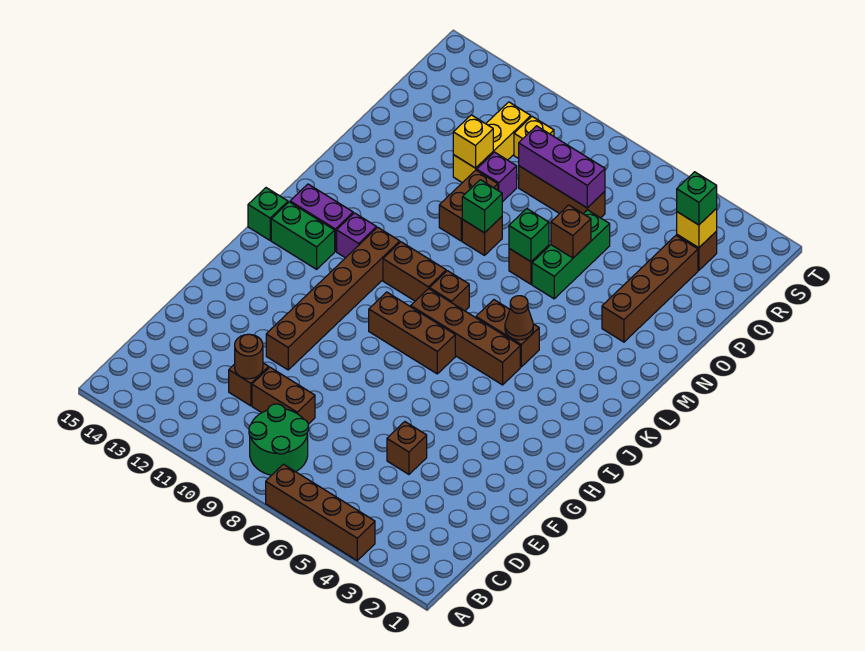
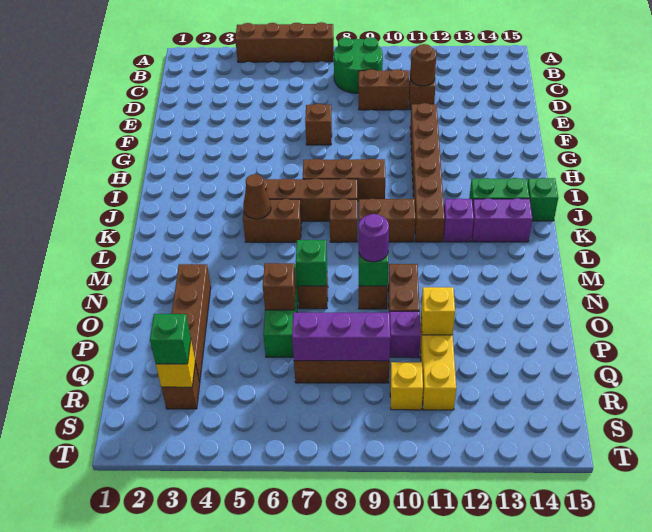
brown 1x1 brick [387,422,427,474] -> brown 1x1 brick moved to [305,104,332,145]
none -> purple 1x1 round brick [358,214,389,262]

